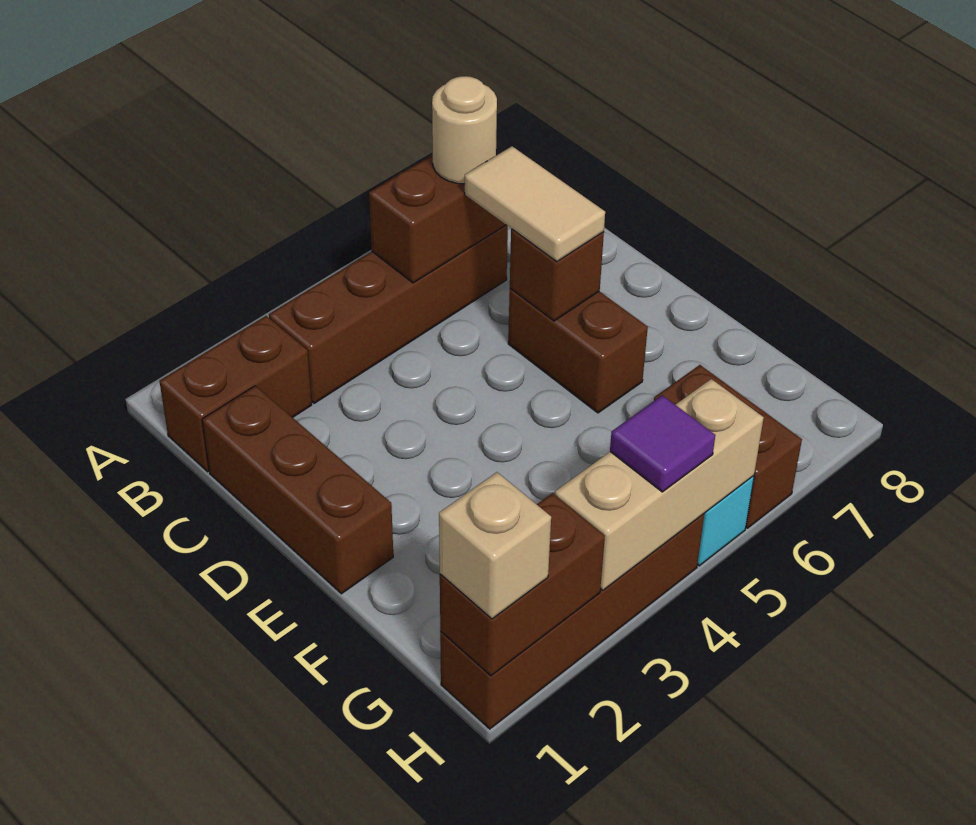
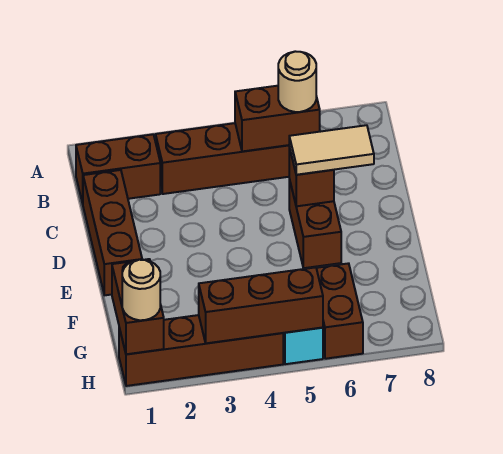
tan 1x2 tile [465,146,605,262] -> tan 1x2 tile turned to [289,125,374,175]
brown 1x2 brick [440,493,605,676] -> brown 1x2 brick turned to [112,259,164,354]
tan 1x1 brick [439,472,551,619] -> tan 1x1 round brick [122,260,160,320]
tan 1x3 brick [555,379,764,590] -> brown 1x3 brick [199,267,323,343]
purple 1x1 tile [610,395,715,492] -> none

